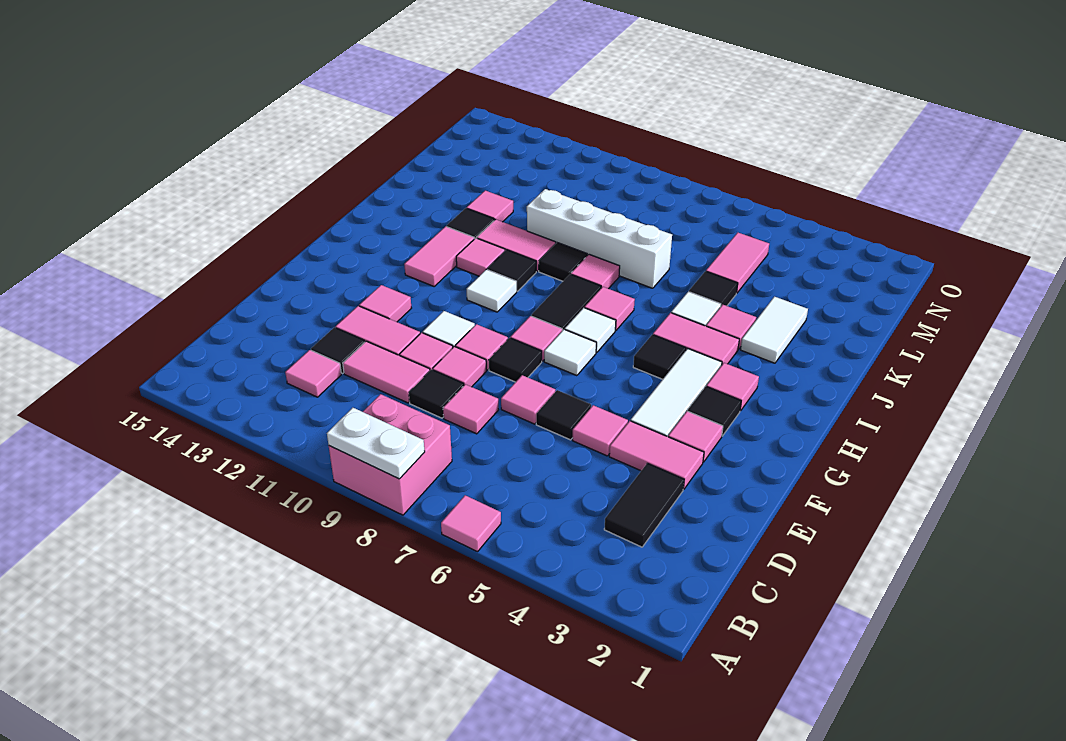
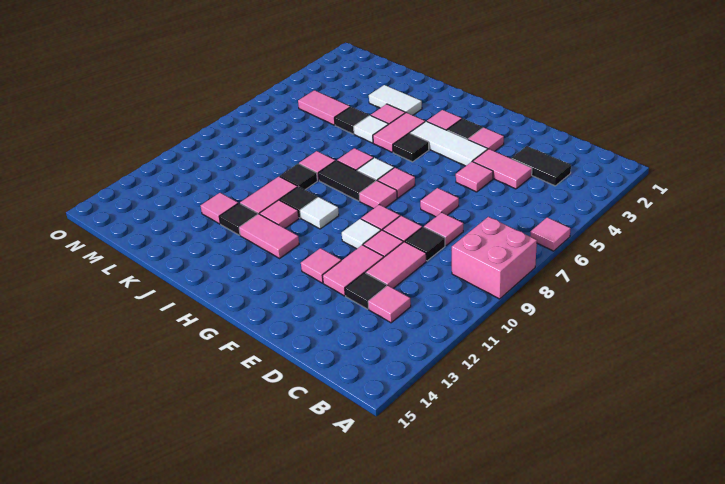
white 1x2 plate [327,408,425,479] -> none
pink 1x2 tile [609,421,704,489] -> pink 1x2 tile turned to [473,149,532,189]
black 1x1 tile [536,390,591,440] -> none
black 1x1 tile [489,338,542,382] -> none
white 1x1 tile [544,329,596,376] -> pink 1x1 tile [378,168,415,198]
white 1x4 brick [527,189,672,288] -> none

